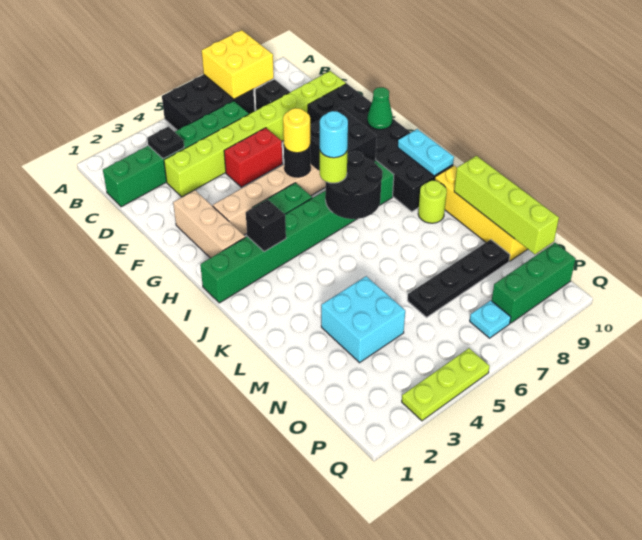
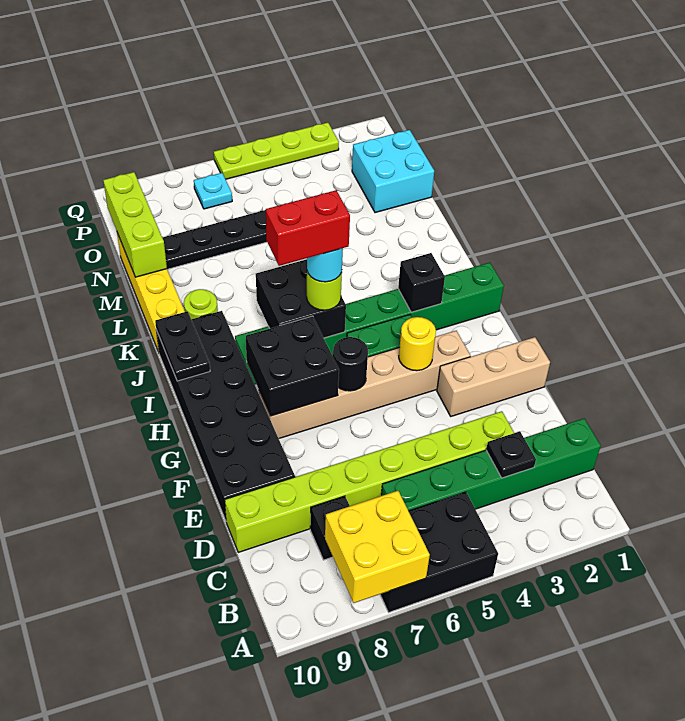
red 1x2 brick [224,128,282,187] -> red 1x2 brick moved to [266,190,350,266]
tan 1x3 brick [173,190,245,258] -> tan 1x3 brick turned to [437,337,550,416]
yellow 1x1 round brick [283,108,310,153] -> yellow 1x1 round brick moved to [399,317,436,371]
green 1x1 cone [367,87,393,129] -> none
black 2x2 round brick [325,151,383,219] -> black 2x2 brick [256,259,346,338]
cyan 1x2 plate [398,129,454,176] -> black 1x2 plate [155,311,210,381]
lime 1x4 brick [454,156,559,254] -> lime 1x3 brick [103,172,167,277]
cyan 2x2 brick [321,276,405,363] -> cyan 2x2 brick moved to [352,130,434,213]
green 1x3 brick [492,243,576,323] -> none
lime 1x3 plate [402,348,490,421] -> lime 1x4 plate [214,123,339,179]

